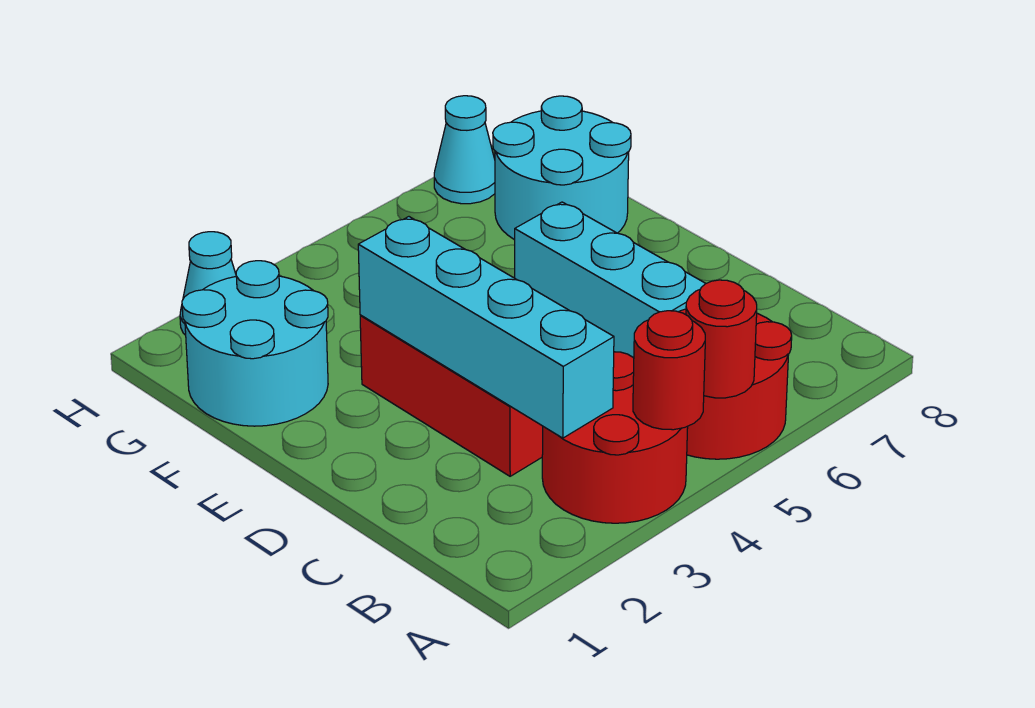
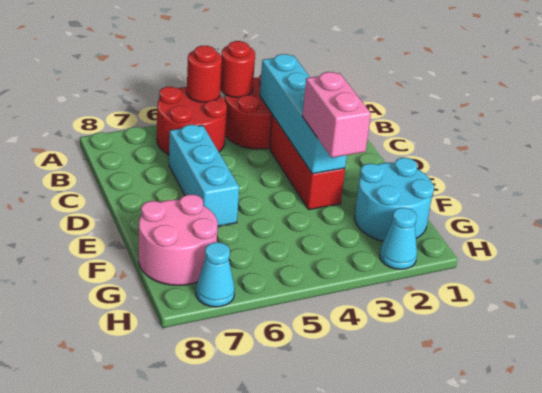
none -> pink 1x2 brick [302,72,371,158]
cyan 2x2 round brick [493,96,631,240] -> pink 2x2 round brick [139,195,218,285]

